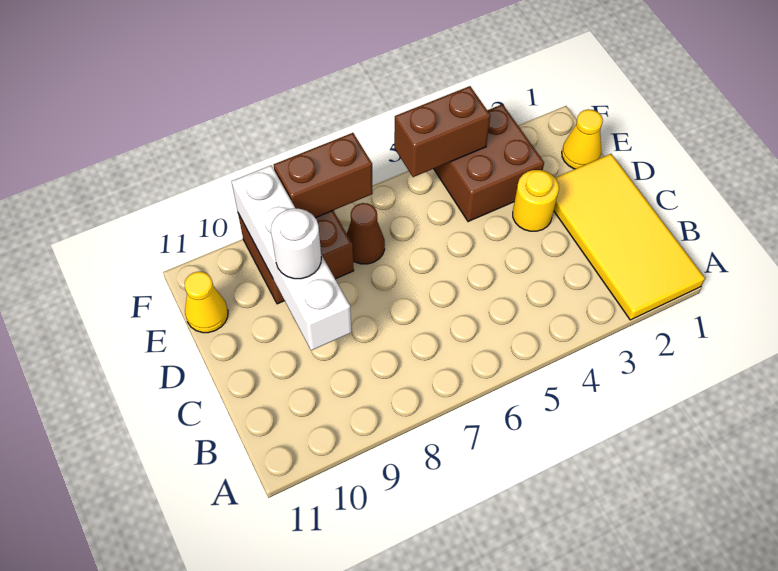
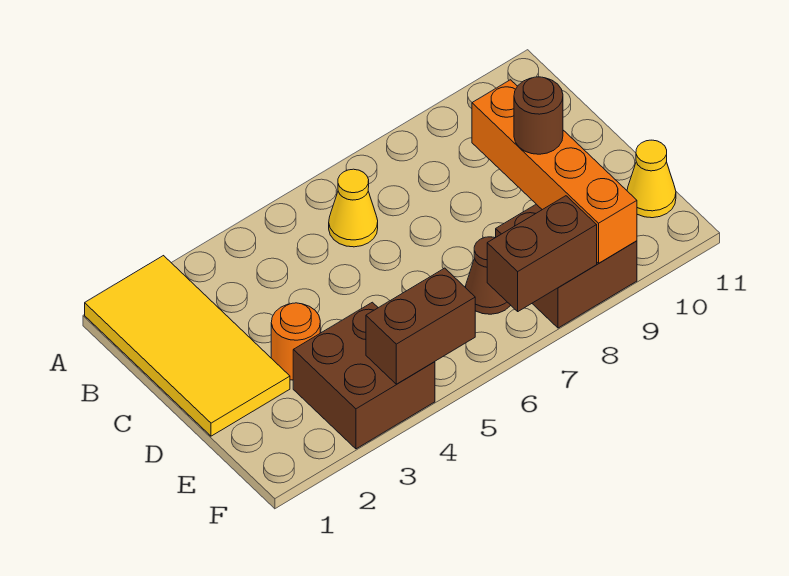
white 1x4 brick [231,165,352,350] -> orange 1x4 brick [472,80,637,263]
yellow 1x1 round brick [513,170,559,231] -> orange 1x1 round brick [271,303,320,380]
white 1x1 round brick [271,209,321,279] -> brown 1x1 round brick [514,77,563,154]
yellow 1x1 cone [562,109,603,169] -> yellow 1x1 cone moved to [329,169,378,247]

